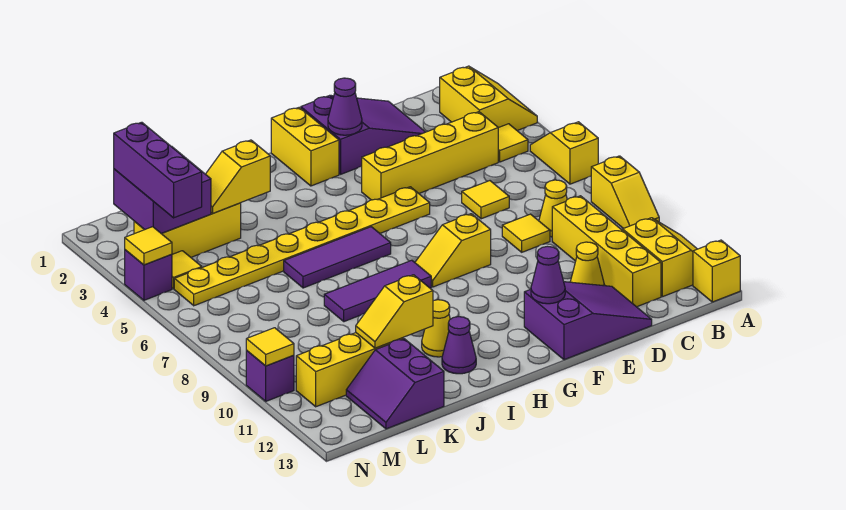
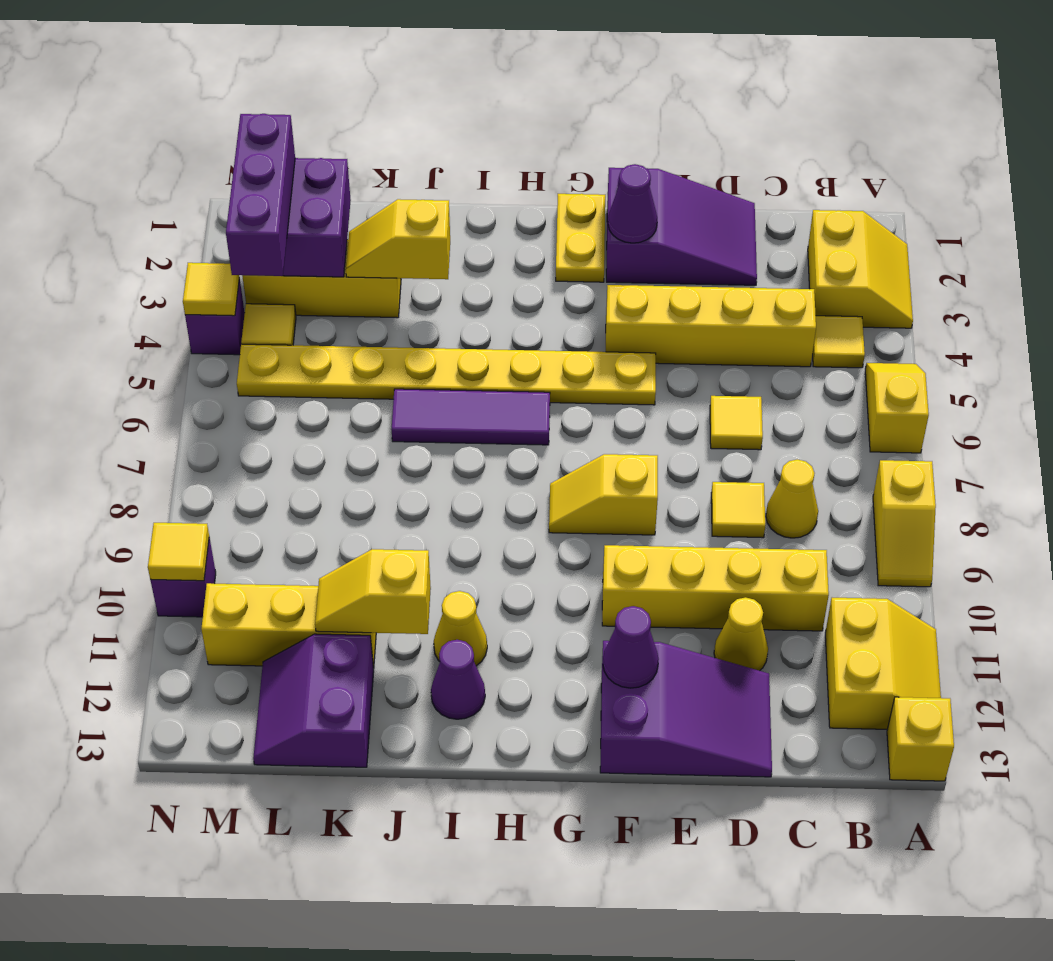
yellow 1x4 brick [552,196,661,307] -> yellow 1x4 brick turned to [602,545,829,631]
yellow 1x2 brick [271,107,339,186] -> yellow 1x2 plate [556,194,605,282]
purple 1x3 tile [324,260,431,322] -> none

